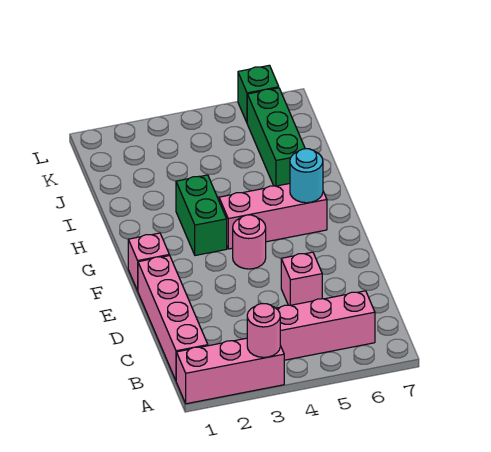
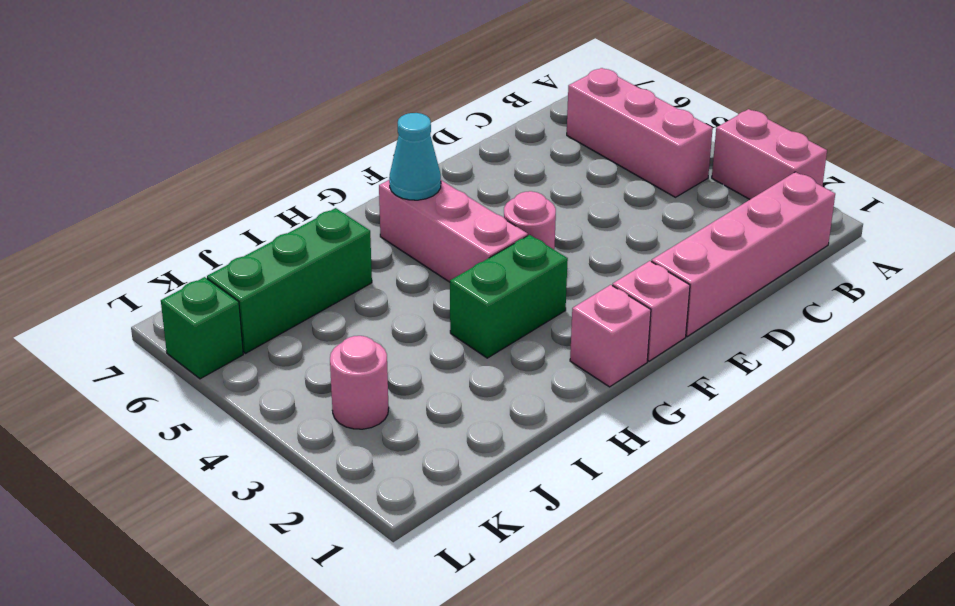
pink 1x3 brick [176,338,284,404] -> pink 1x2 brick [712,109,827,199]
pink 1x1 round brick [247,304,280,357] -> pink 1x1 round brick moved to [330,336,389,429]
pink 1x1 brick [281,252,322,305] -> pink 1x1 brick moved to [570,285,651,387]
cyan 1x1 round brick [290,149,323,203] -> cyan 1x1 cone [389,113,441,200]

